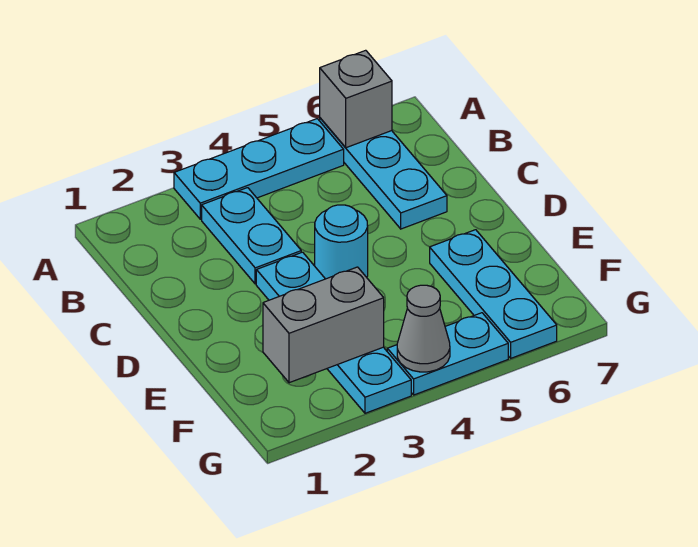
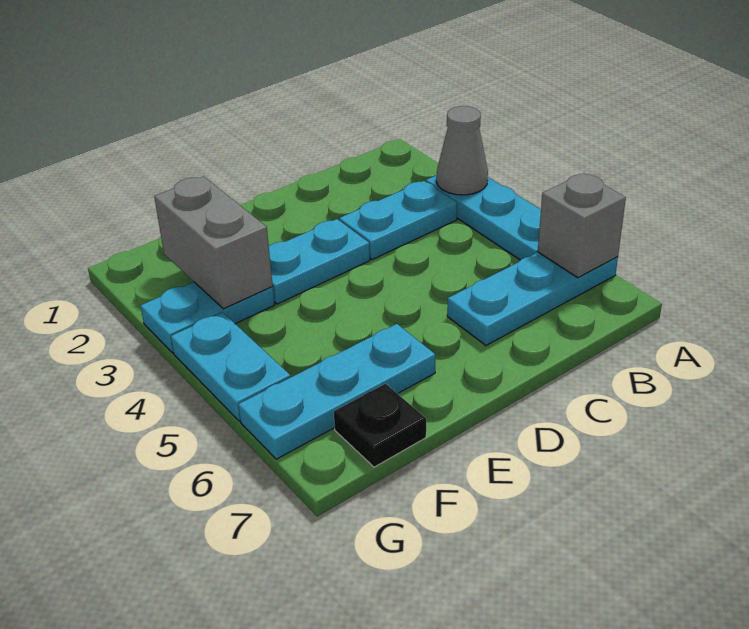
cyan 1x1 round brick [315,205,368,279] -> none
none -> black 1x1 plate [334,384,426,467]
grey 1x1 cone [397,285,450,372] -> grey 1x1 cone moved to [436,106,488,195]

